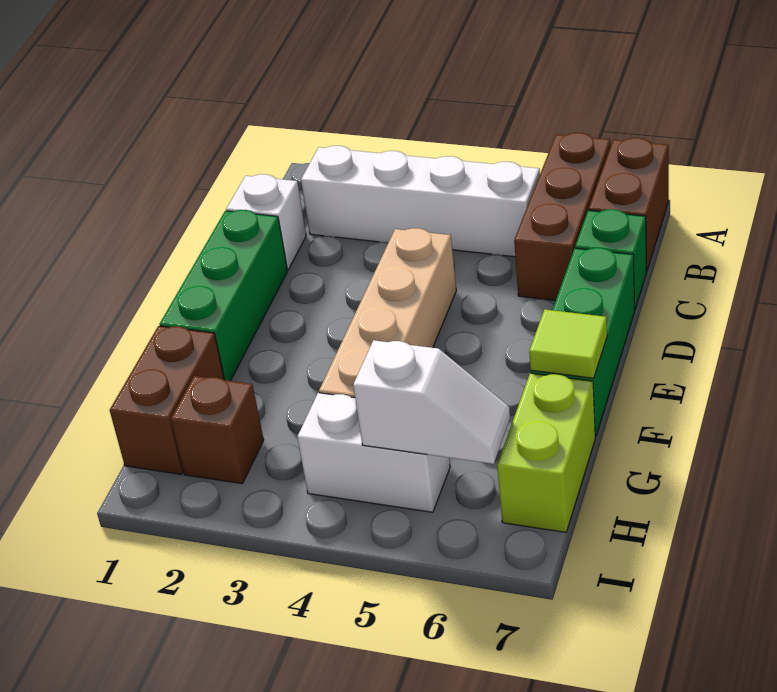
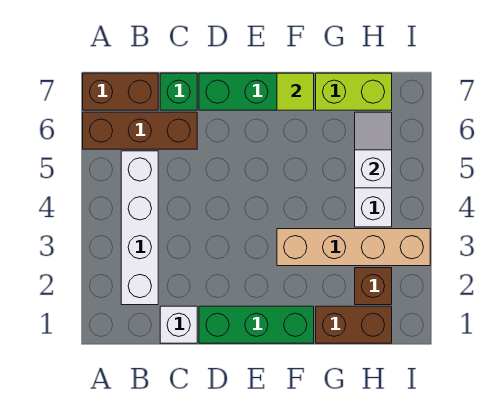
tan 1x4 brick [319,228,456,398] -> tan 1x4 brick moved to [277,229,430,266]

